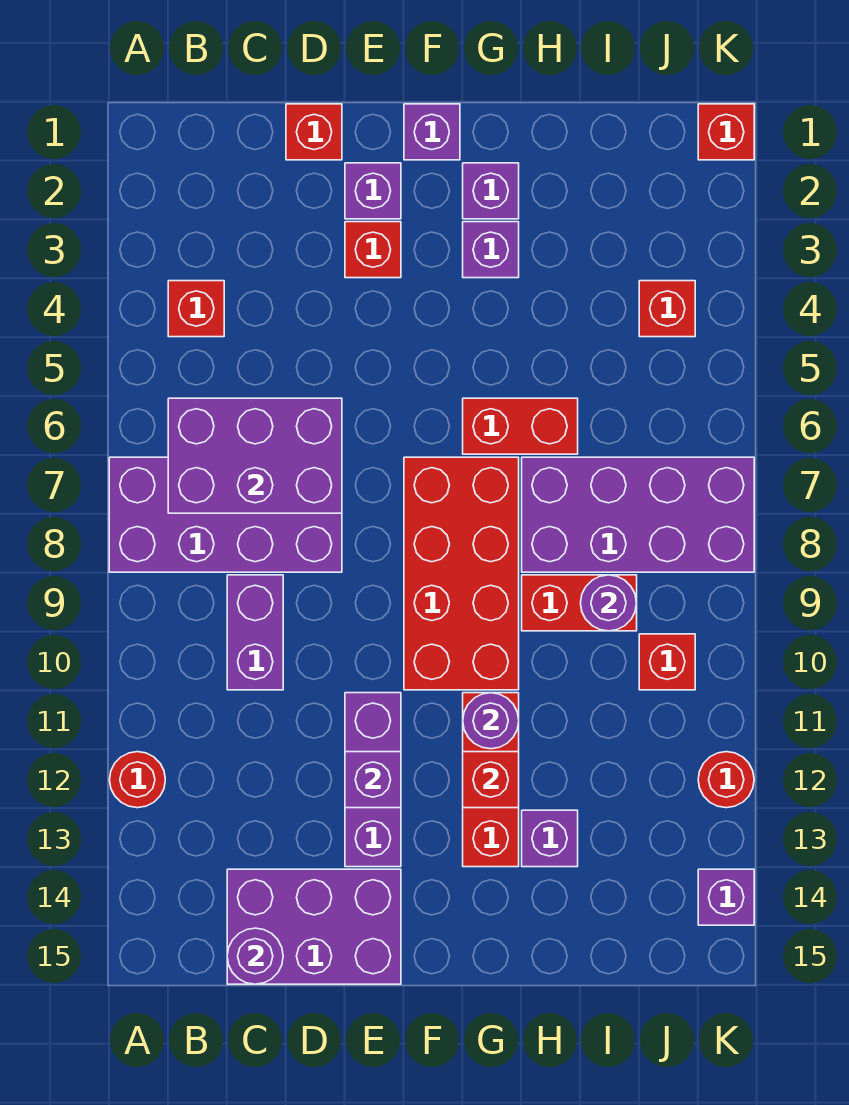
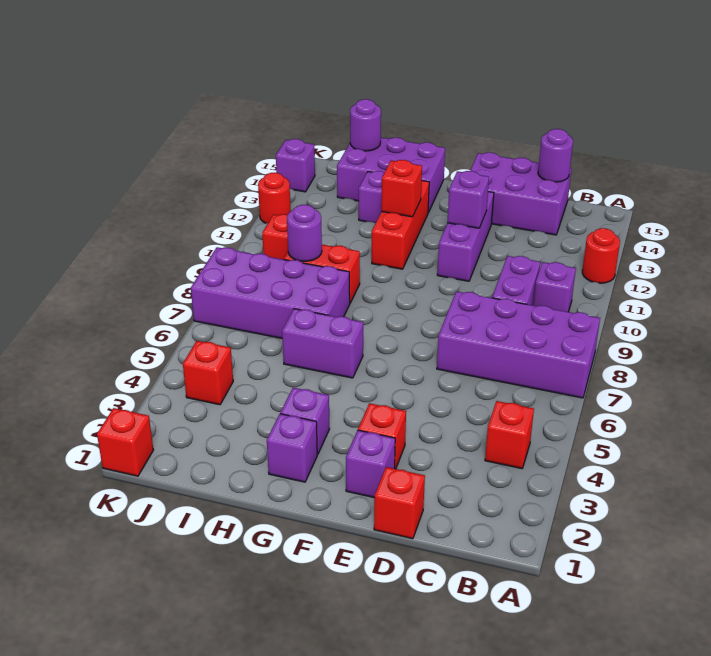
purple 2x3 brick [168,398,342,513] -> purple 2x3 brick moved to [337,138,445,213]
purple 1x1 brick [404,104,460,160] -> purple 1x1 brick moved to [533,262,576,312]
red 2x4 brick [404,457,519,690] -> none
red 1x2 brick [463,398,578,454] -> purple 1x2 brick [282,309,363,378]
purple 1x1 round brick [463,693,519,749] -> purple 1x1 round brick moved to [350,99,381,151]

